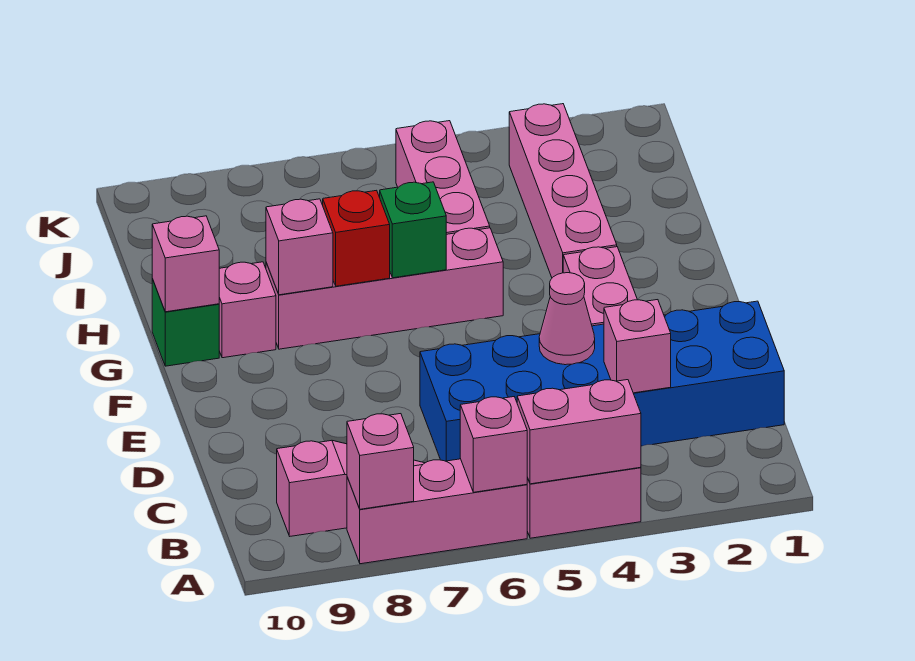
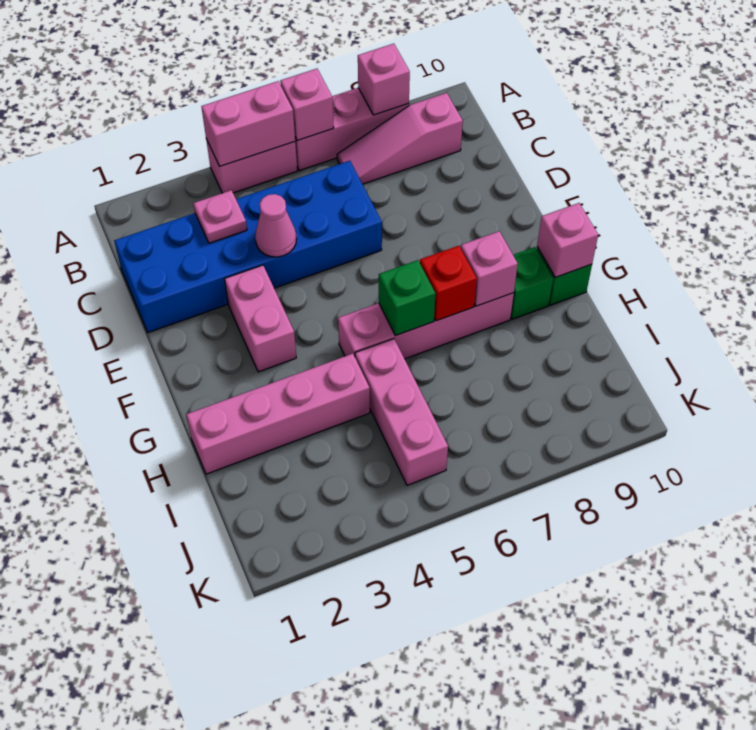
pink 1x1 brick [604,300,671,393] -> pink 1x1 plate [193,190,247,243]
pink 1x4 brick [509,104,617,278] -> pink 1x4 brick turned to [186,354,370,474]
pink 1x1 brick [219,262,276,358] -> green 1x1 brick [511,247,553,319]

